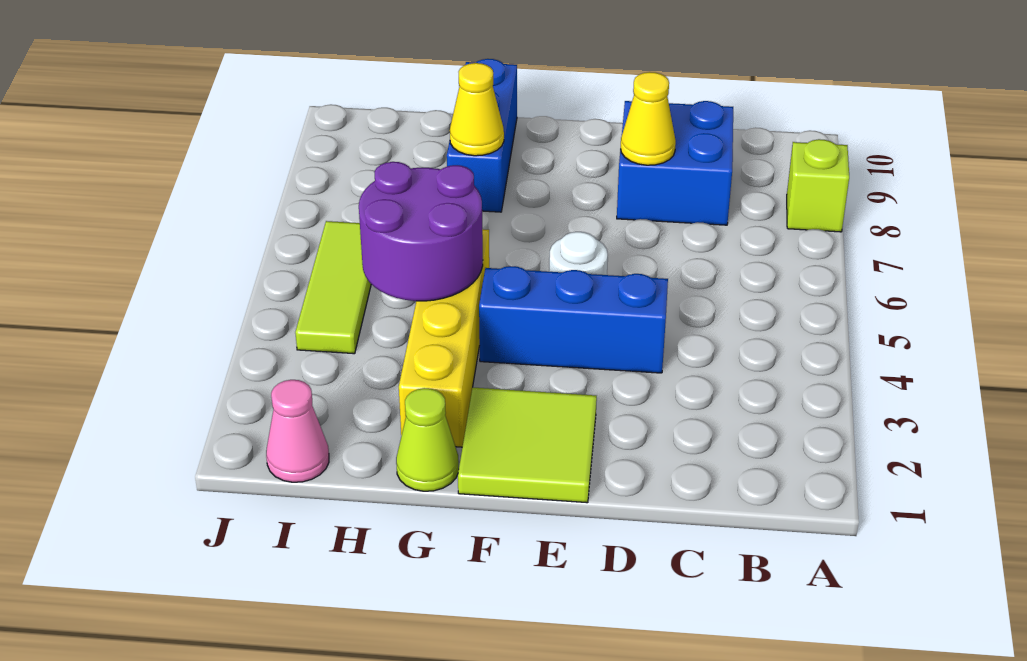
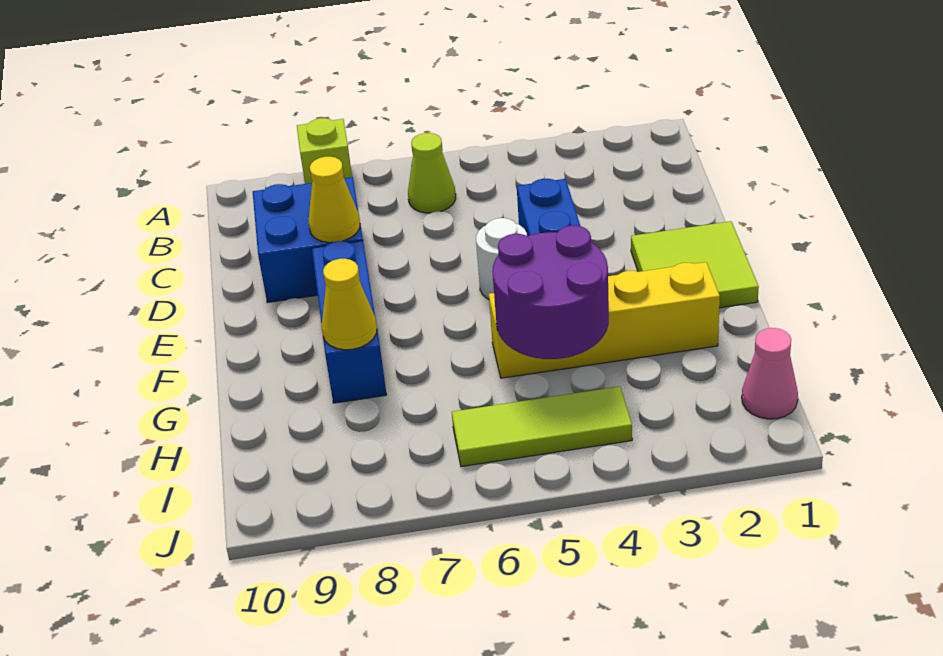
lime 1x1 cone [396,388,459,491] -> lime 1x1 cone moved to [408,133,456,213]
blue 1x3 brick [447,59,517,212] -> blue 1x3 brick turned to [312,241,387,403]

